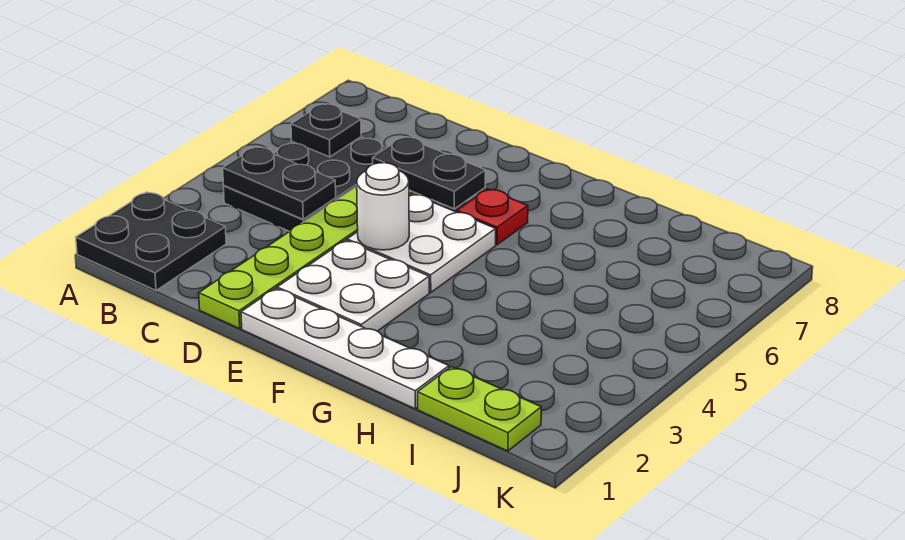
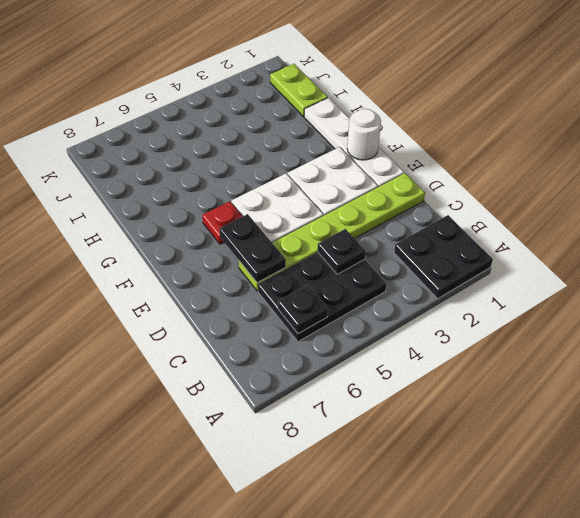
black 1x2 plate [223,147,336,219] -> black 1x1 plate [318,229,366,274]
white 1x1 round brick [357,163,409,250] -> white 1x1 round brick moved to [347,109,381,160]

